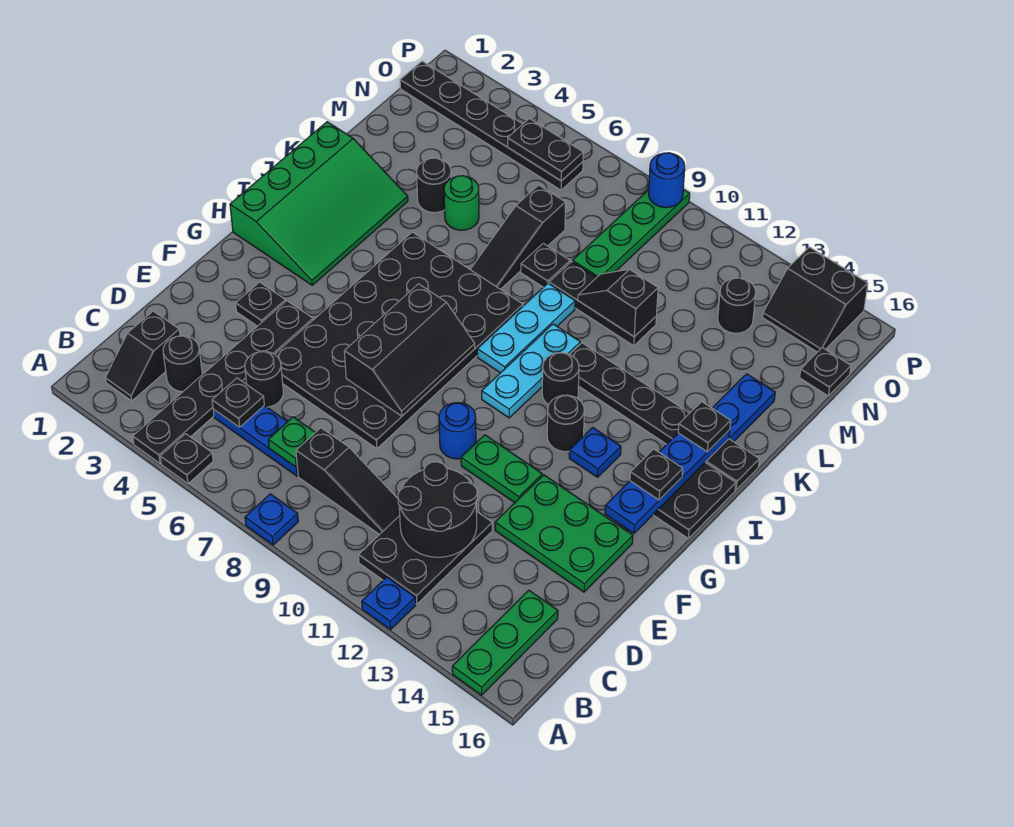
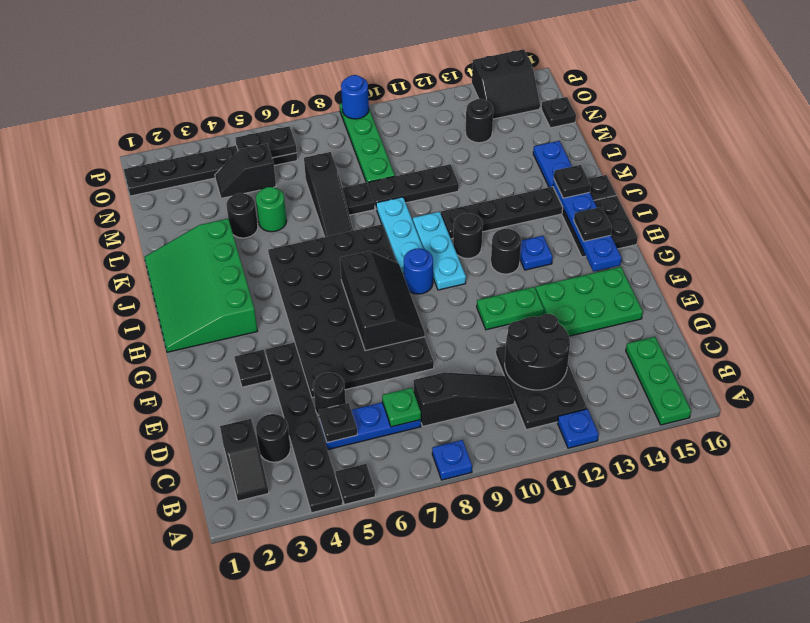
blue 1x1 round brick [439,403,476,459] -> blue 1x1 round brick moved to [404,248,433,294]
green 3x4 slope [230,122,408,285] -> green 3x4 slope turned to [144,219,257,352]
black 1x2 slope [578,269,658,337] -> black 1x2 slope moved to [215,144,276,198]

